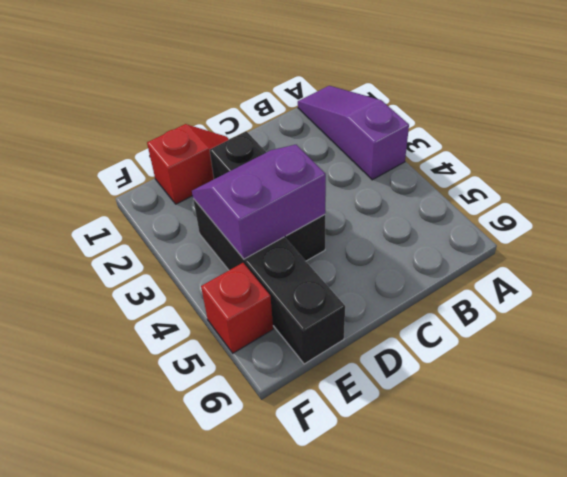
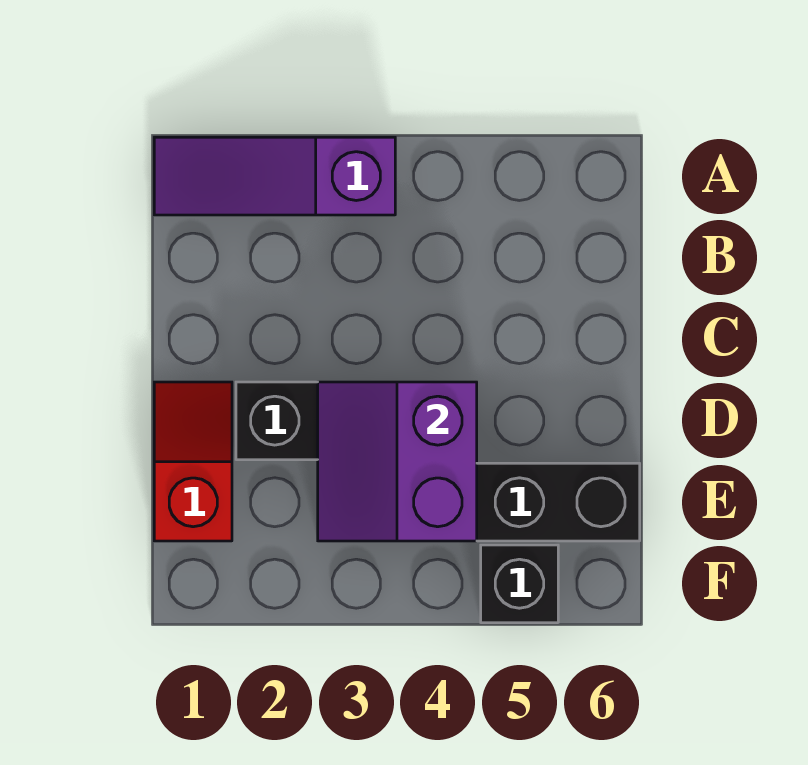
red 1x1 brick [201,263,273,353] -> black 1x1 brick [481,545,558,623]

